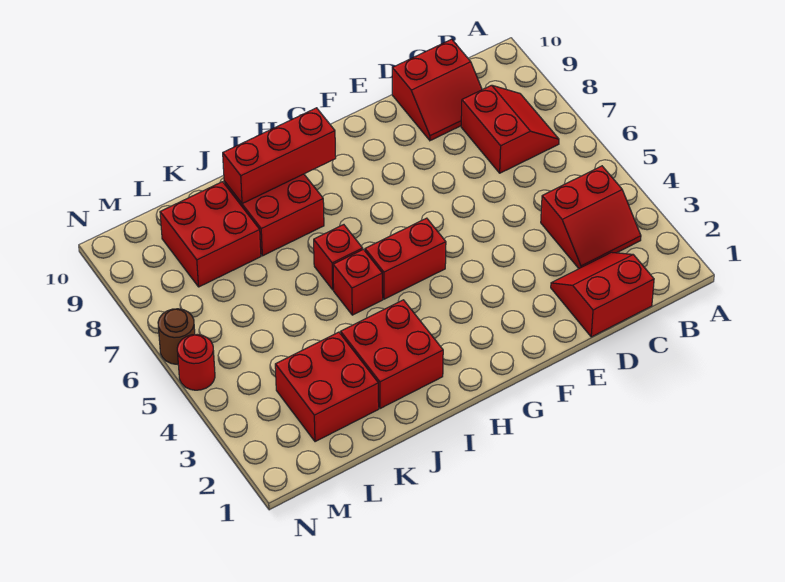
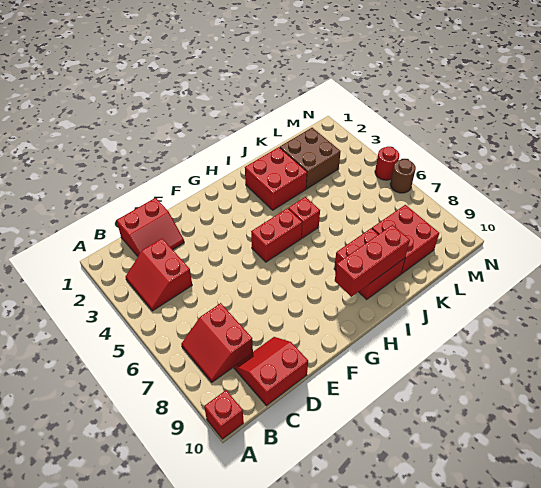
red 2x2 slope [541,166,641,268] -> red 2x2 slope turned to [125,239,192,311]
red 1x1 brick [314,225,363,290] -> red 1x1 brick moved to [204,390,244,439]
red 2x2 brick [275,332,379,442] -> brown 2x2 brick [280,128,341,189]

